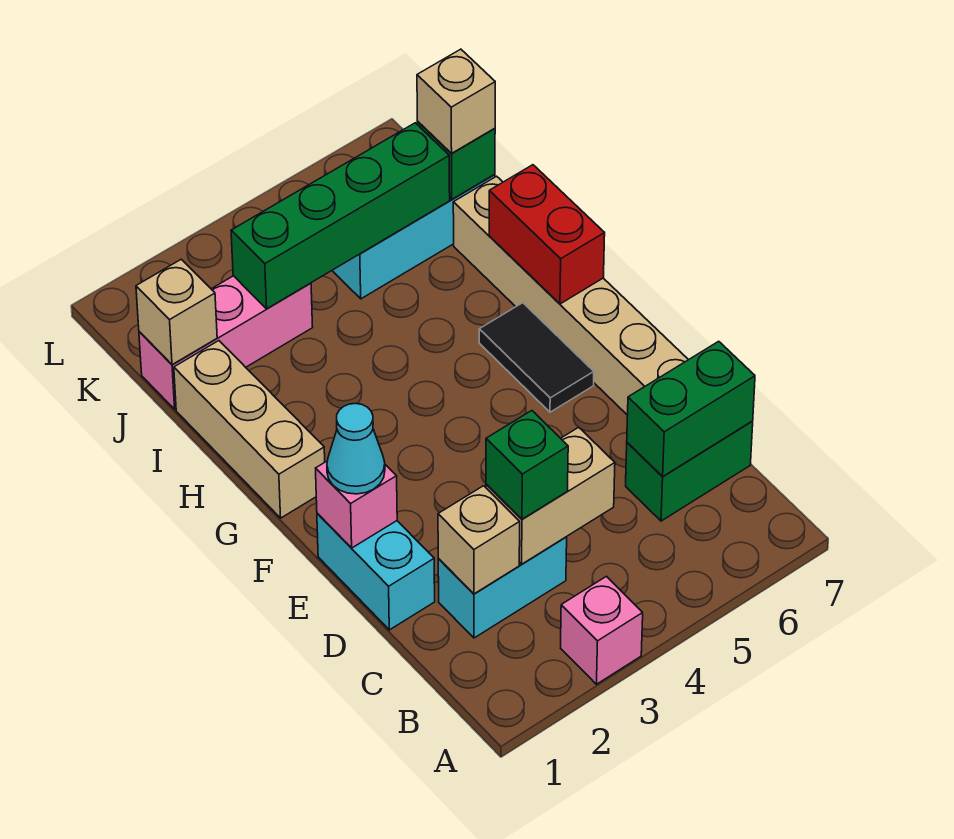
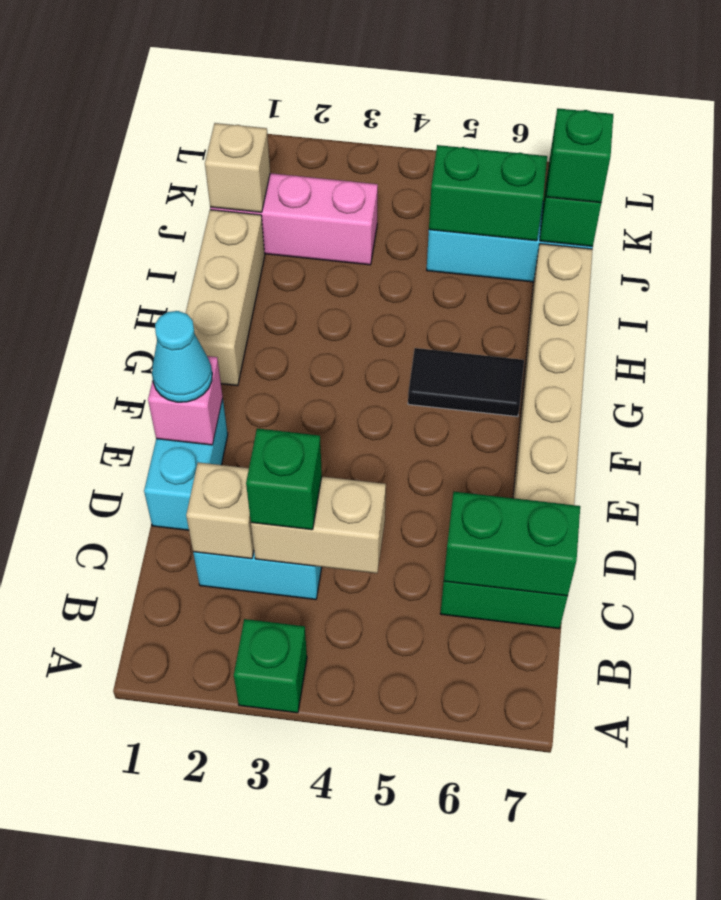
pink 1x1 brick [561,576,643,684] -> green 1x1 brick [234,619,307,713]
black 1x2 tile [479,303,594,412] -> black 1x2 tile turned to [408,348,524,417]
red 1x2 brick [489,165,605,304] -> none
green 1x4 brick [231,123,450,309] -> green 1x2 brick [429,145,547,241]
tan 1x1 brick [417,49,495,153] -> green 1x1 brick [546,108,613,203]

